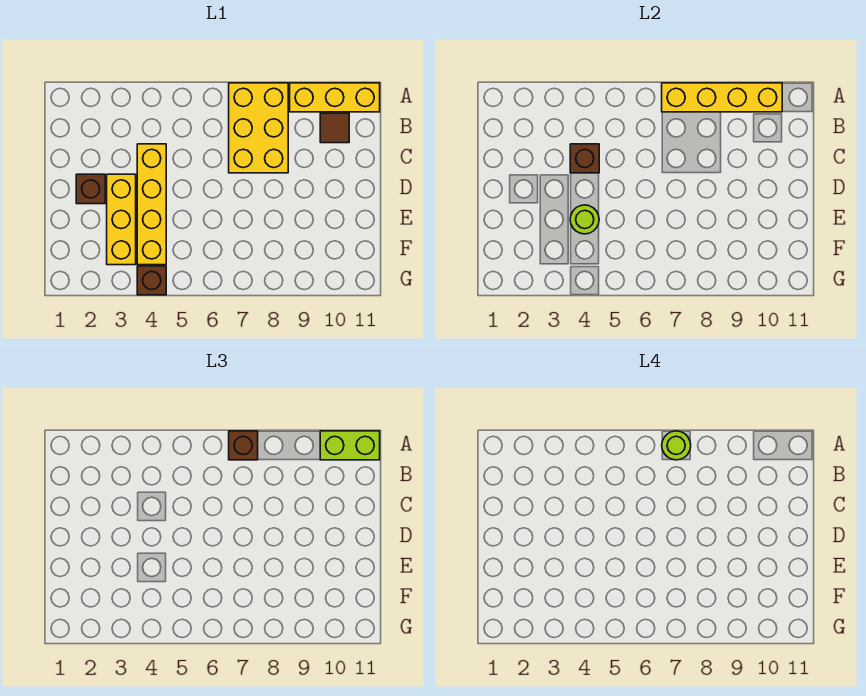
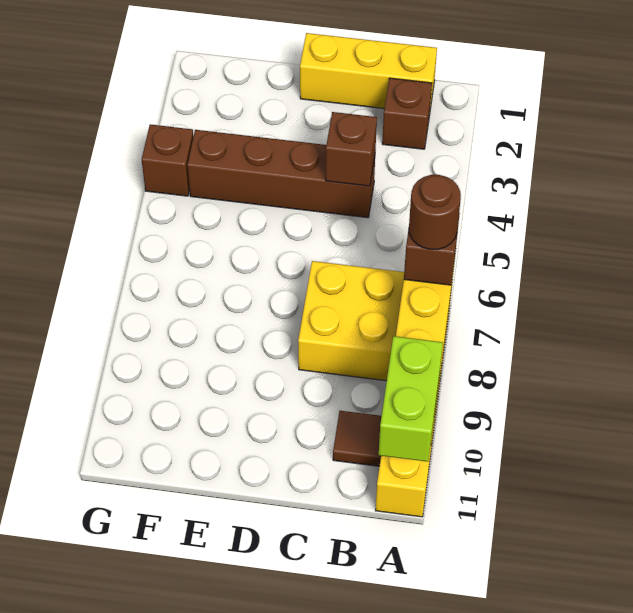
lime 1x1 round brick [662,431,691,460] -> brown 1x1 round brick [409,175,461,249]
yellow 1x4 brick [137,144,166,265] -> brown 1x4 brick [187,130,375,218]
brown 1x1 brick [76,174,105,204] -> brown 1x1 brick moved to [382,78,432,149]
yellow 1x3 brick [107,174,136,265] -> yellow 1x3 brick moved to [300,33,437,108]
lime 1x1 round brick [570,205,599,234] -> none

